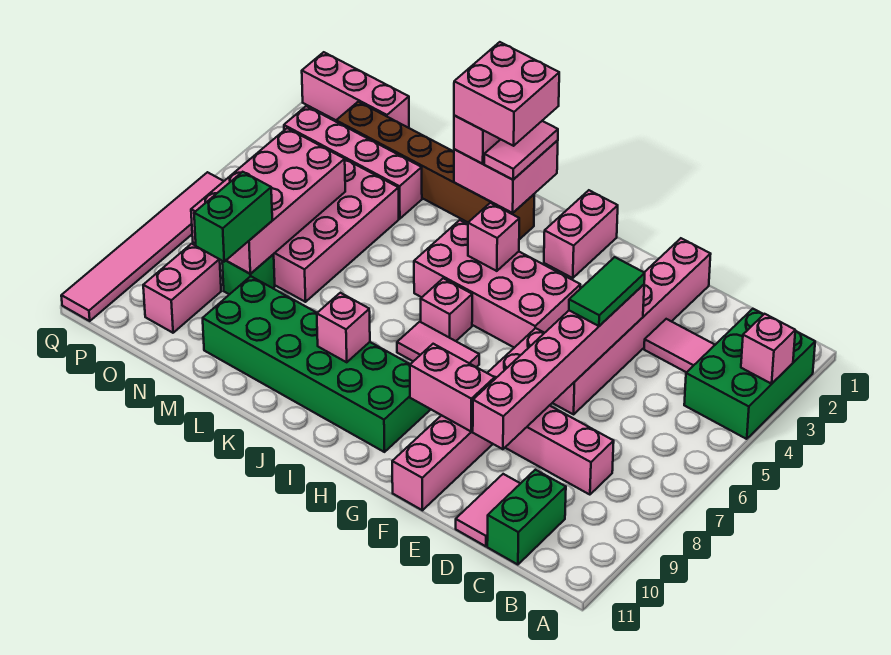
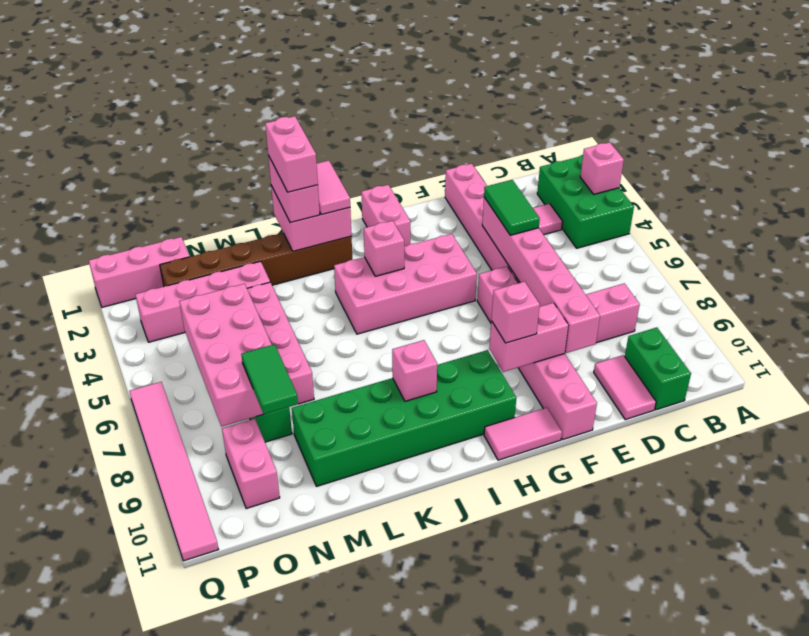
pink 1x2 tile [397,322,479,367] -> pink 1x2 tile moved to [484,408,562,460]
pink 1x1 brick [421,278,472,341] -> pink 1x1 brick moved to [491,281,540,343]
pink 2x2 brick [454,42,559,146] -> pink 1x2 brick [265,116,318,192]
green 1x2 brick [194,172,272,262] -> green 1x2 tile [241,344,298,414]

